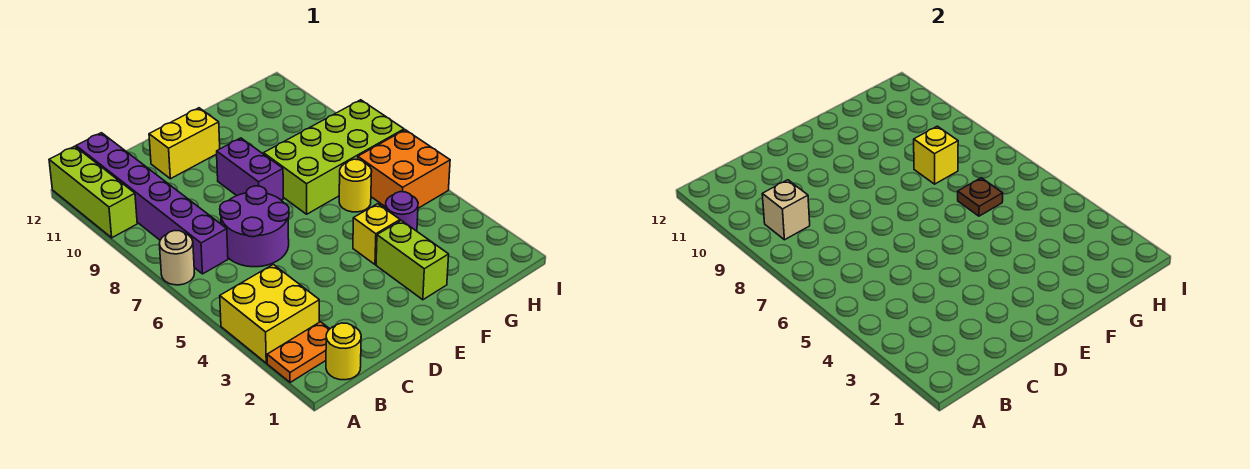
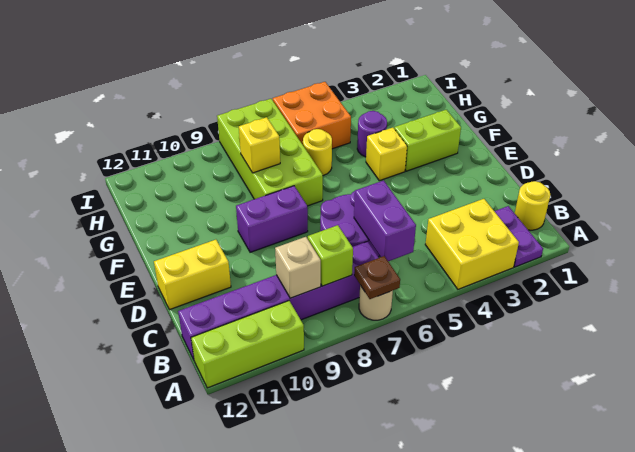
orange 1x2 plate [267,322,329,383] -> purple 1x2 plate [495,206,543,267]
none -> purple 1x2 brick [354,180,416,261]
none -> lime 1x1 brick [308,225,353,286]
yellow 1x2 brick [149,108,220,179] -> yellow 1x2 brick turned to [154,240,231,310]
brown 1x1 plate [958,178,1003,216] -> brown 1x1 plate moved to [354,256,400,299]

